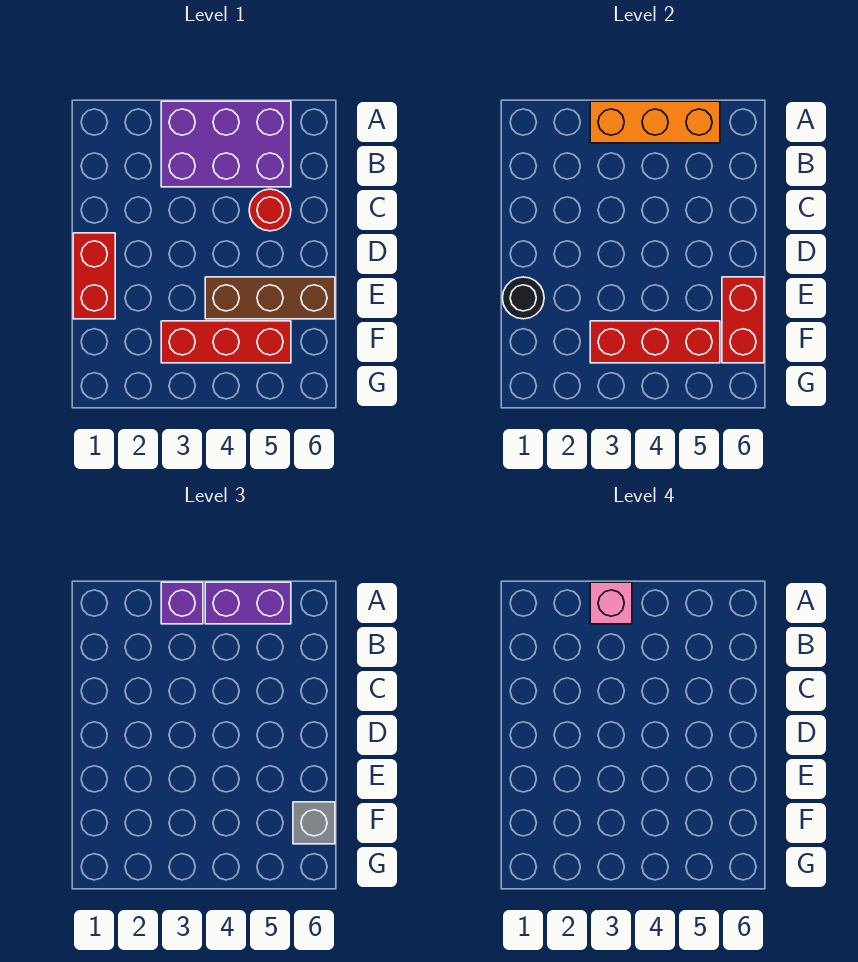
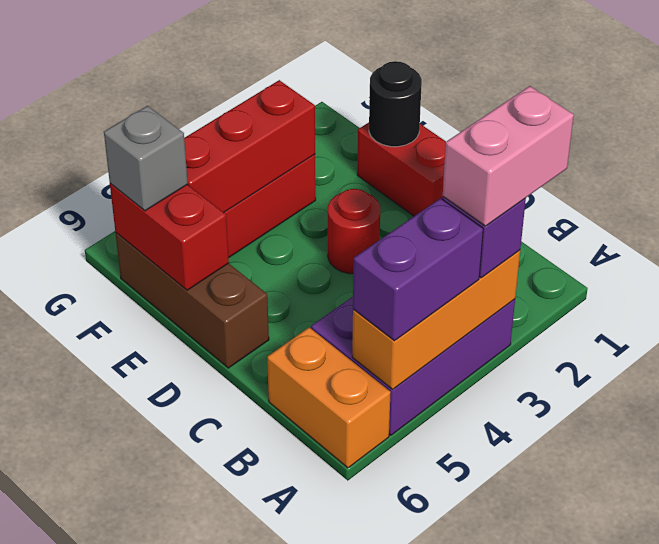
pink 1x1 brick [590,582,632,624] -> pink 1x2 brick [443,86,574,226]
none -> orange 1x2 brick [267,327,391,468]
red 1x1 round brick [249,189,291,231] -> red 1x1 round brick moved to [328,189,380,274]
brown 1x3 brick [205,277,335,319] -> brown 1x3 brick turned to [116,233,269,368]

